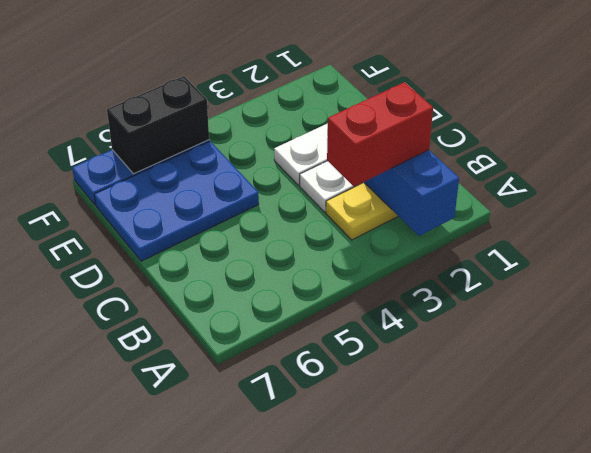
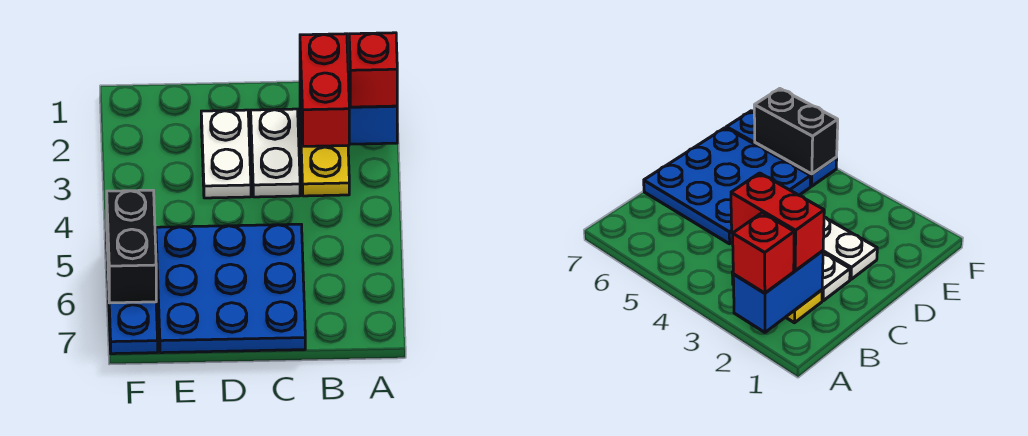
none -> red 1x1 brick [349,33,397,107]
blue 2x3 plate [94,141,259,261] -> blue 3x3 plate [156,224,305,353]

